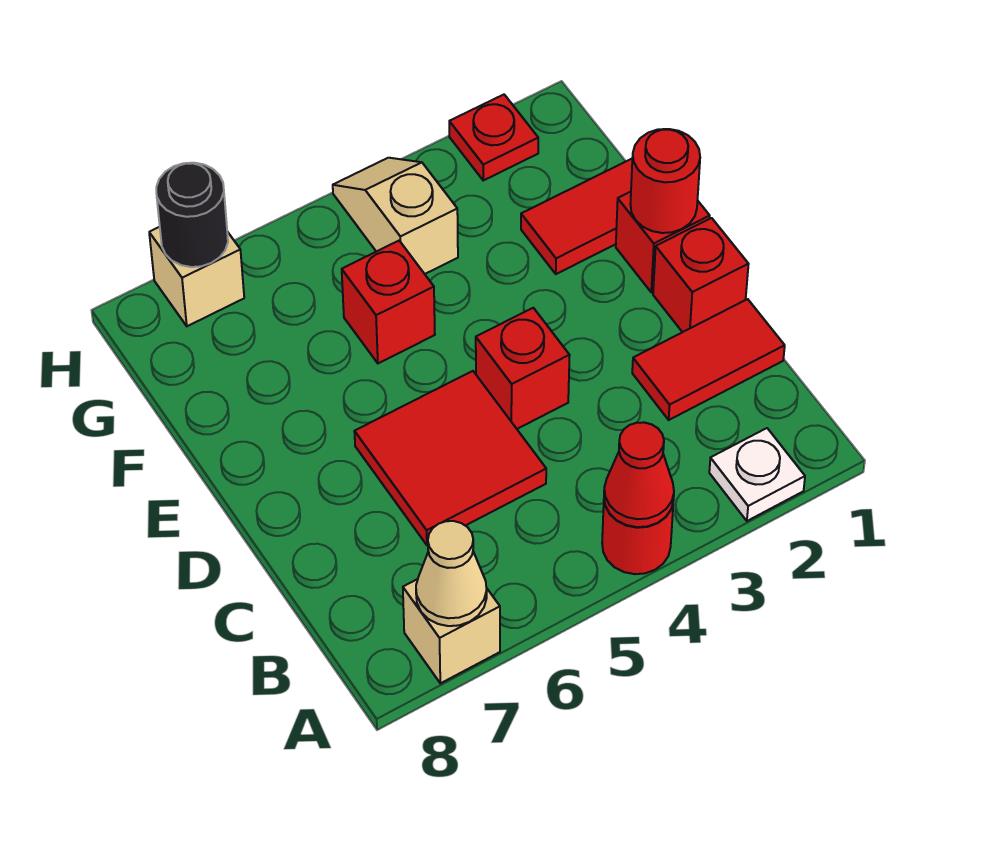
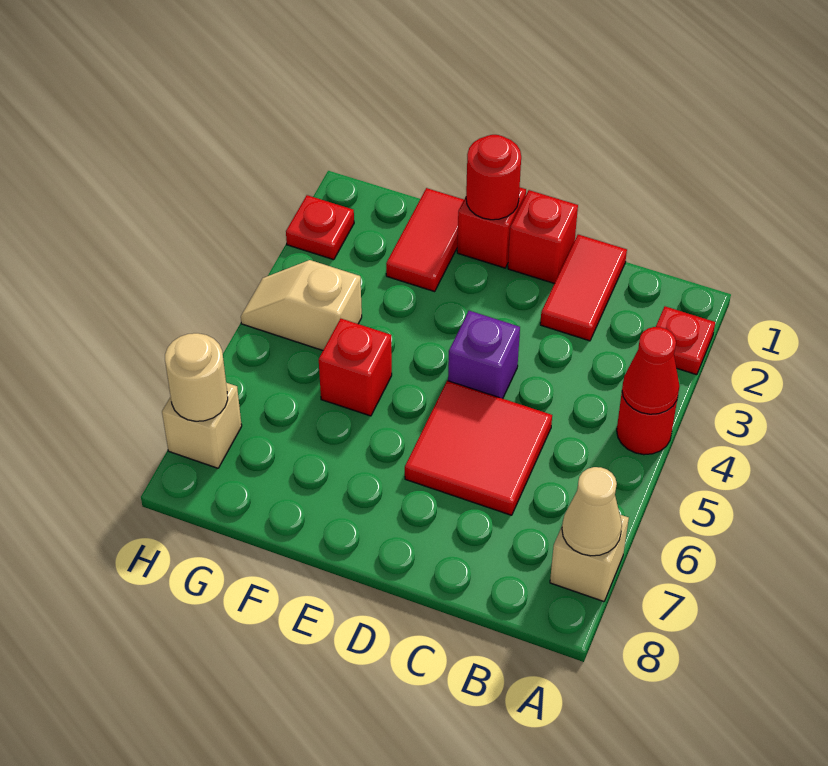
white 1x1 plate [709,428,805,521] -> red 1x1 plate [656,306,715,375]
red 1x1 brick [476,308,570,429] -> purple 1x1 brick [448,311,520,399]
black 1x1 round brick [156,163,228,267] -> tan 1x1 round brick [165,333,228,421]

